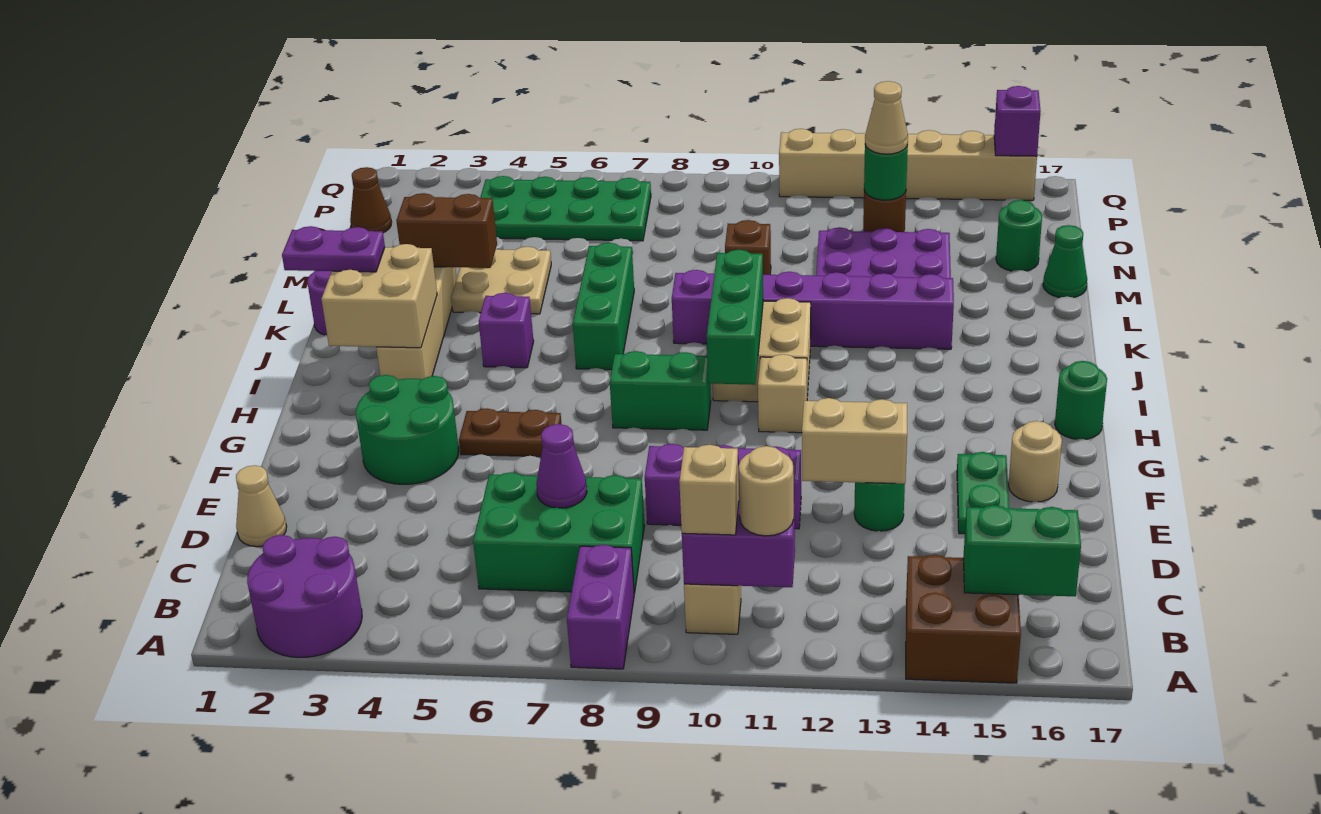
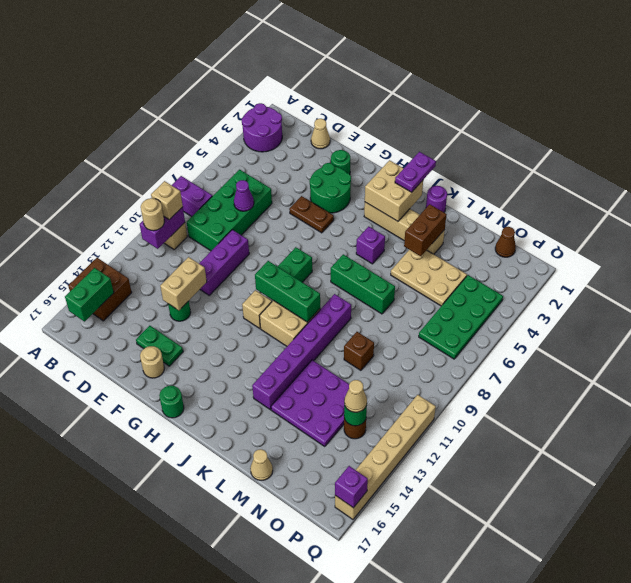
green 2x3 brick [473,472,645,594] -> green 2x4 brick [187,170,272,251]
brown 1x2 plate [459,409,561,457] -> brown 1x2 plate turned to [289,196,334,233]
tan 2x2 plate [451,247,551,314] -> tan 2x3 plate [391,250,467,306]
green 1x1 cone [1043,225,1087,298] -> tan 1x1 cone [250,449,273,480]
green 1x1 round brick [996,200,1042,271] -> green 1x1 round brick moved to [331,150,350,174]

